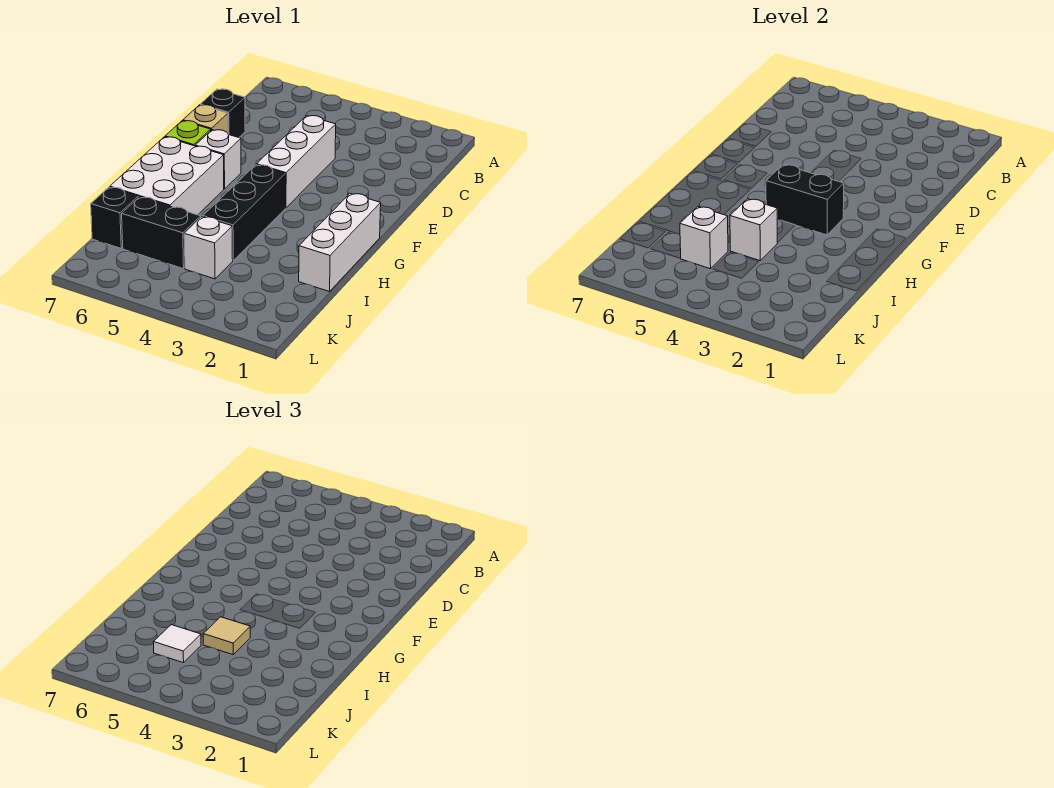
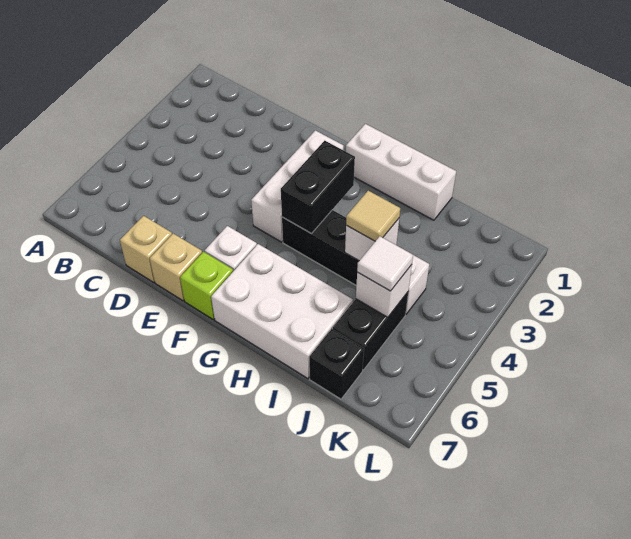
white 1x3 brick [257,116,336,208] -> white 1x3 brick turned to [251,131,344,242]
black 1x1 brick [200,89,245,138] -> tan 1x1 brick [120,216,172,282]

